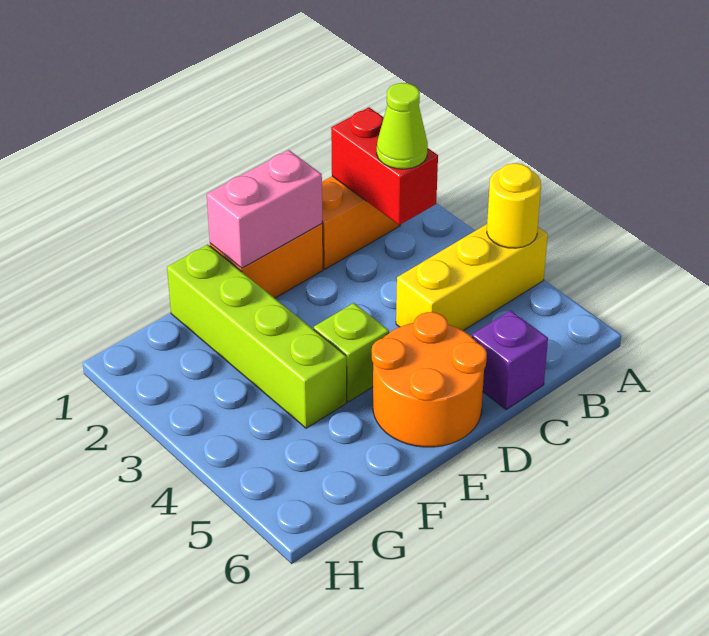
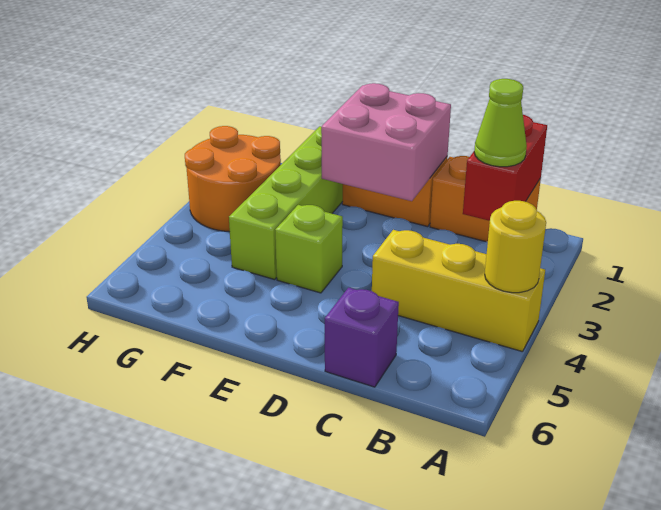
pink 1x2 brick [207,150,322,268] -> pink 2x2 brick [321,83,451,201]
orange 2x2 round brick [371,312,487,447] -> orange 2x2 round brick moved to [185,126,281,232]

